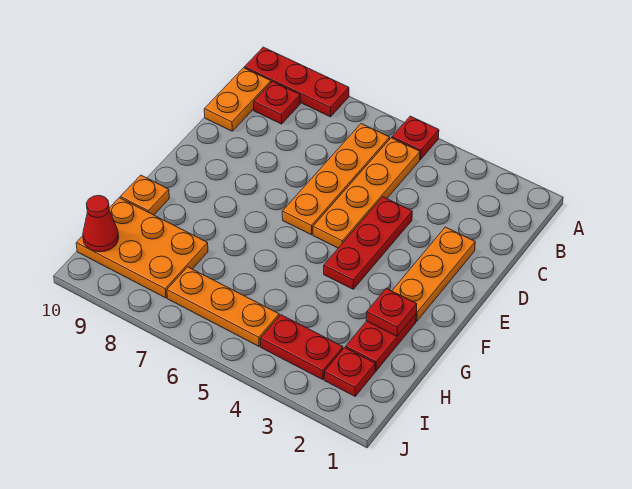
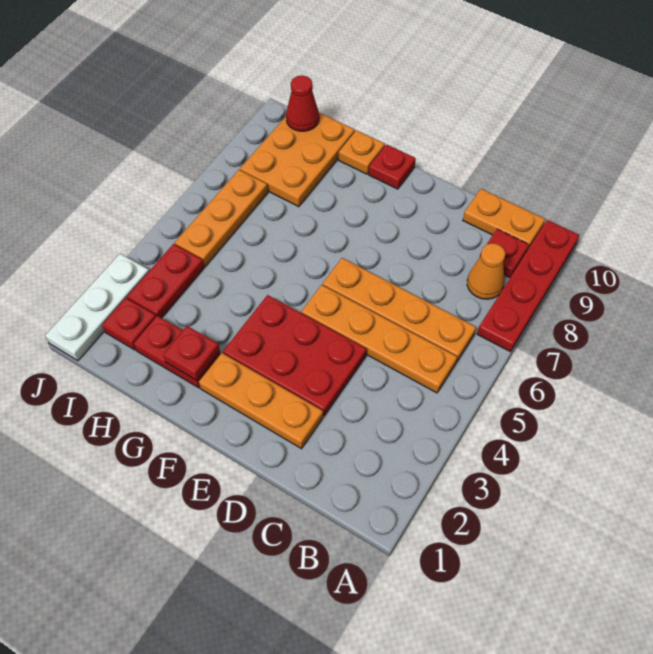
red 1x1 plate [392,116,439,160] -> red 1x1 plate moved to [369,144,416,189]
red 1x3 plate [244,47,349,117] -> red 1x4 plate [477,220,579,352]
none -> orange 1x1 cone [467,243,506,299]
red 1x3 plate [324,197,412,289] -> red 2x3 plate [223,295,367,416]
none -> white 1x3 plate [45,254,149,361]

